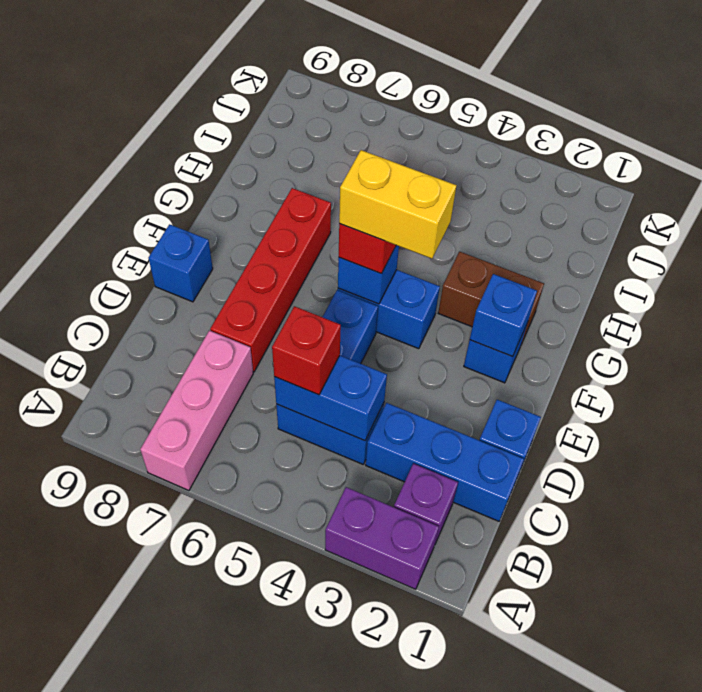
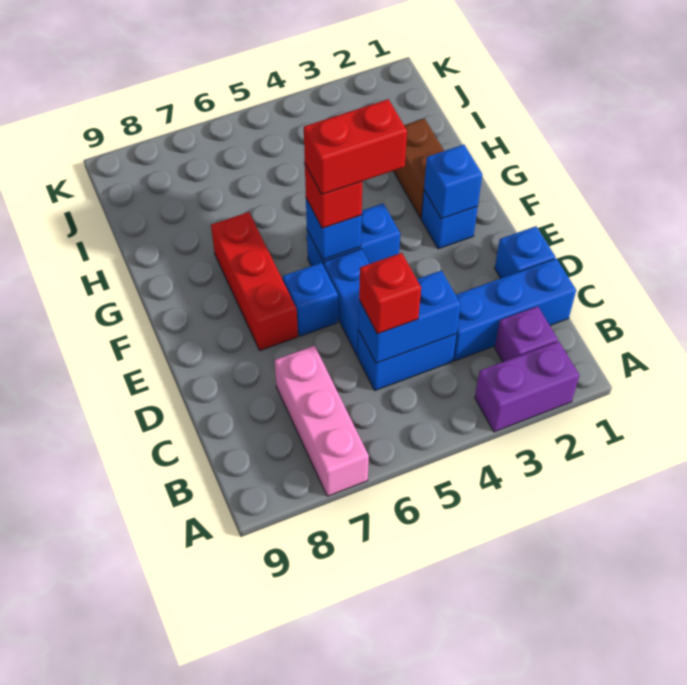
red 1x4 brick [210,188,331,372] -> red 1x3 brick [211,212,298,351]
blue 1x1 brick [149,224,213,302] -> blue 1x1 brick moved to [283,263,338,336]
yellow 1x2 brick [339,150,456,259] -> red 1x2 brick [304,99,407,194]
brown 1x2 brick [438,252,544,344] -> brown 1x2 brick turned to [394,119,444,218]

